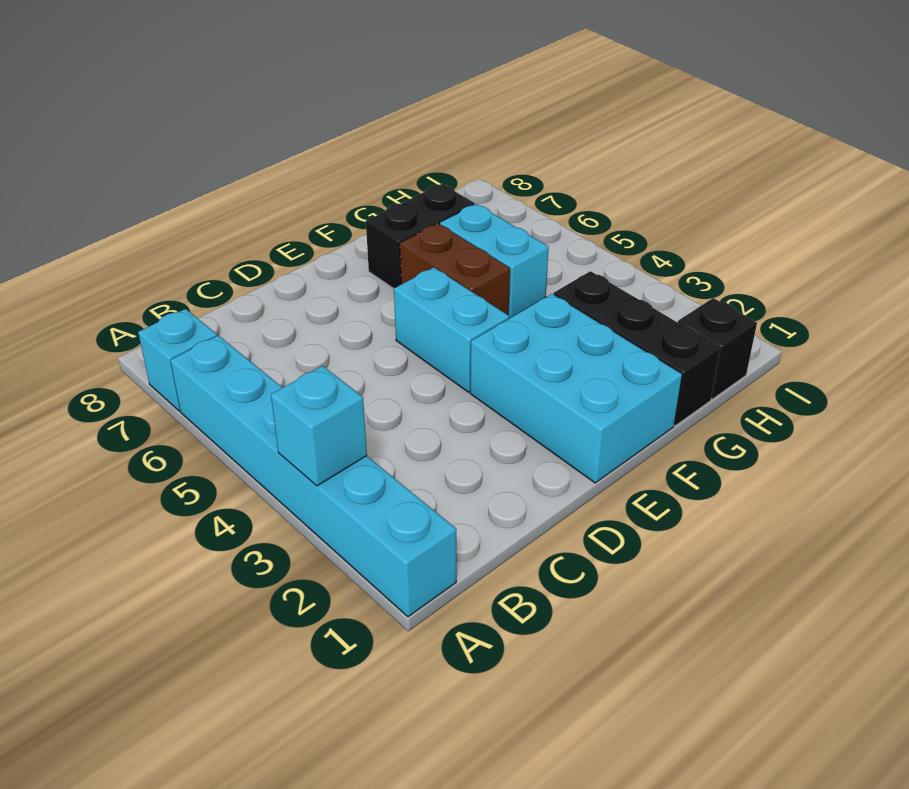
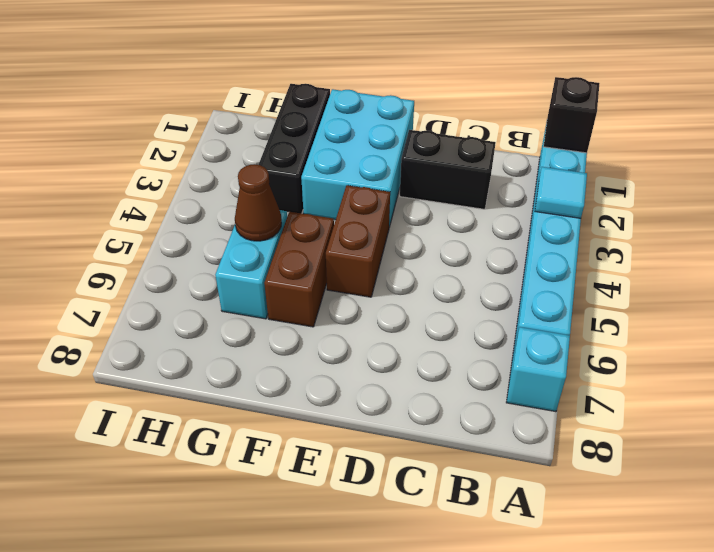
cyan 1x1 brick [271,366,367,486] -> cyan 1x1 tile [535,167,587,218]
cyan 1x2 brick [394,267,509,392] -> brown 1x2 brick [326,185,390,297]
black 1x2 brick [366,184,475,288] -> black 1x2 brick moved to [400,130,496,209]
none -> brown 1x1 cone [235,164,282,241]
black 1x1 brick [678,298,757,399] -> black 1x1 brick moved to [543,77,600,153]

